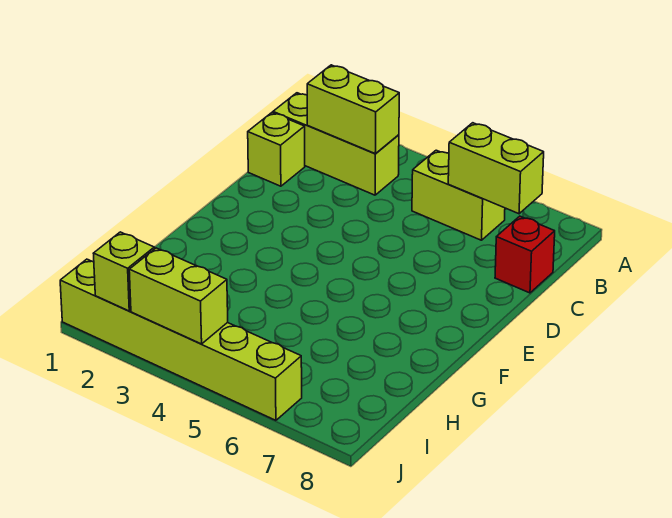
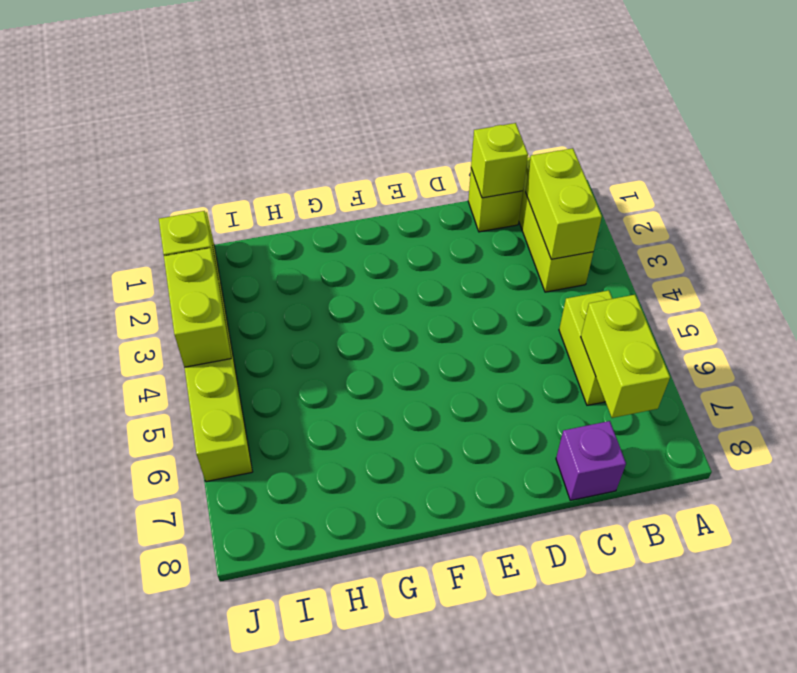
none -> lime 1x1 brick [471,123,528,198]
red 1x1 brick [495,216,555,293] -> purple 1x1 brick [556,421,626,500]

